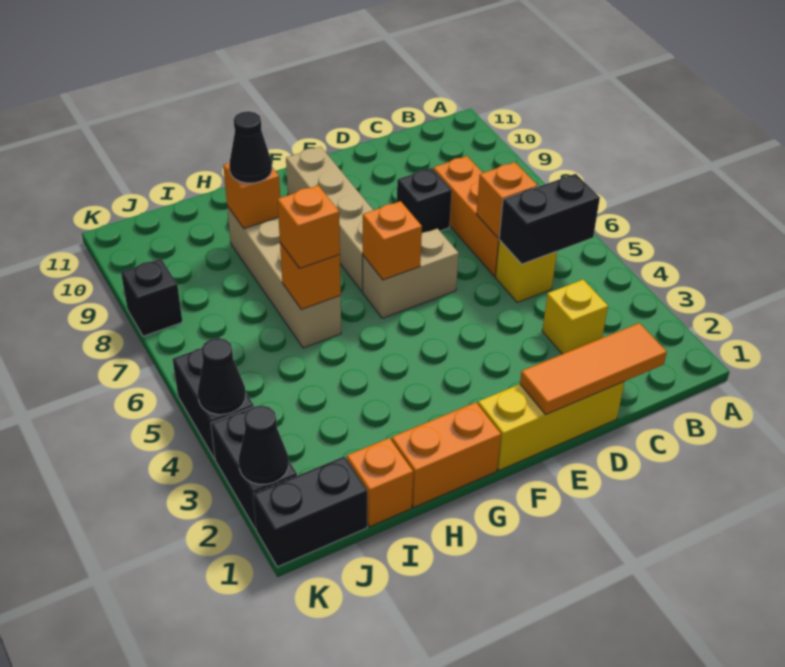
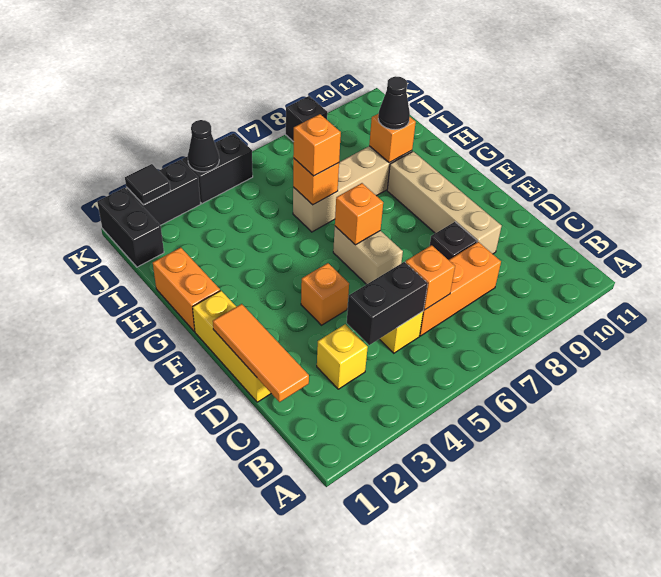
black 1x2 brick [499,174,600,264] -> black 1x2 brick turned to [347,262,428,345]
tan 1x4 brick [286,147,373,291] -> tan 1x4 brick turned to [387,152,502,254]
orange 1x1 brick [347,438,413,527] -> orange 1x1 brick moved to [301,263,349,325]
black 1x1 cone [239,405,288,485] -> black 1x1 tile [125,164,170,205]

